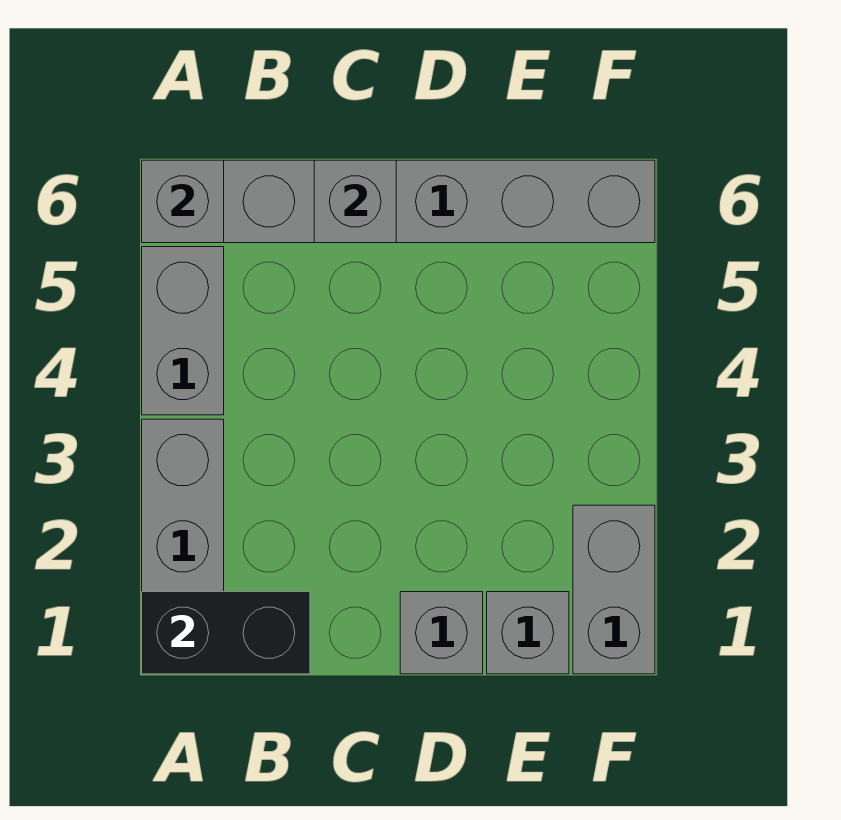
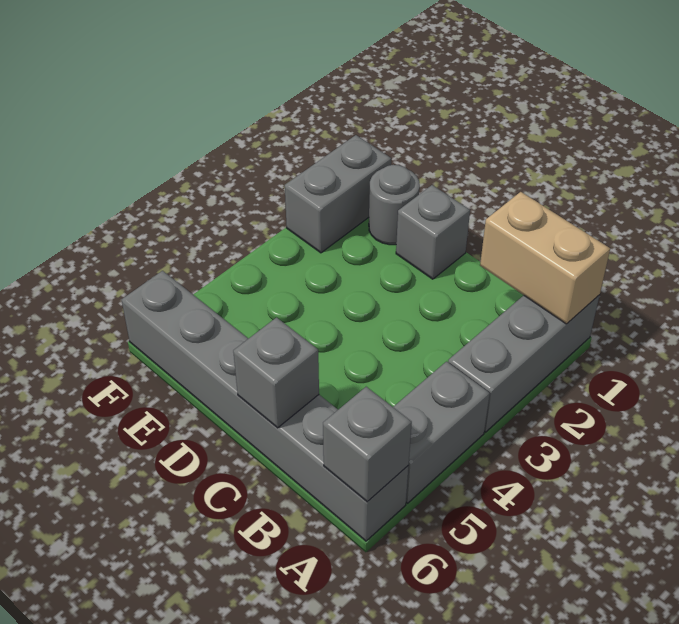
black 1x2 brick [142,592,310,674] -> tan 1x2 brick [480,192,610,324]
grey 1x1 brick [487,592,569,674] -> grey 1x1 round brick [369,165,420,245]

